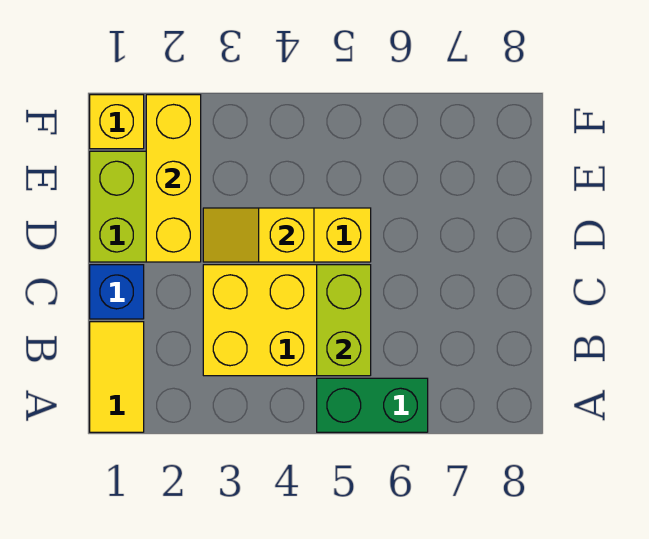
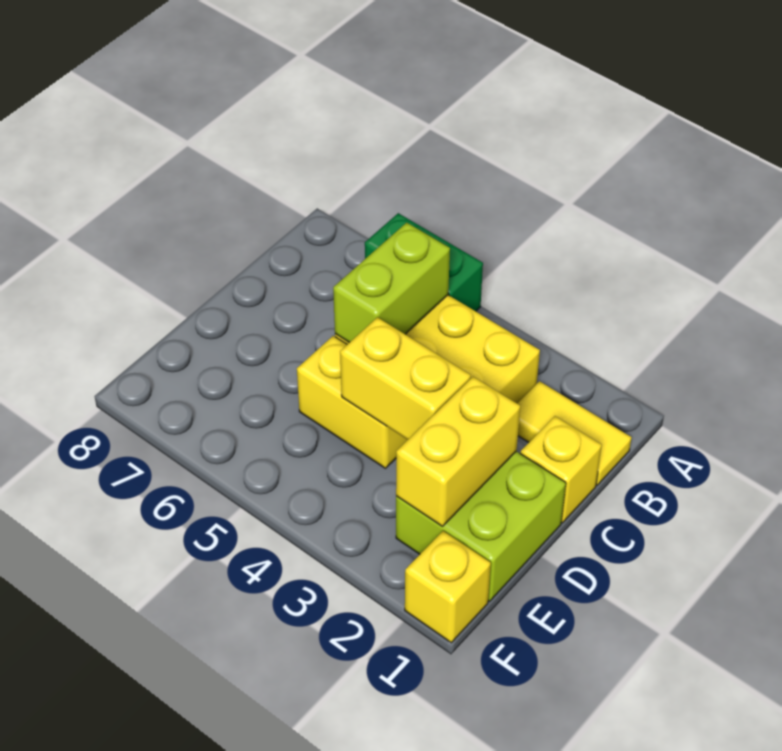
yellow 1x2 tile [90,322,144,432] -> yellow 1x2 tile turned to [517,381,632,485]
blue 1x1 brick [90,265,144,319] -> yellow 1x1 brick [520,416,602,523]
yellow 1x3 brick [146,95,201,262] -> yellow 1x2 brick [396,377,520,526]
yellow 1x2 slope [203,208,314,262] -> yellow 1x2 brick [340,317,471,440]

